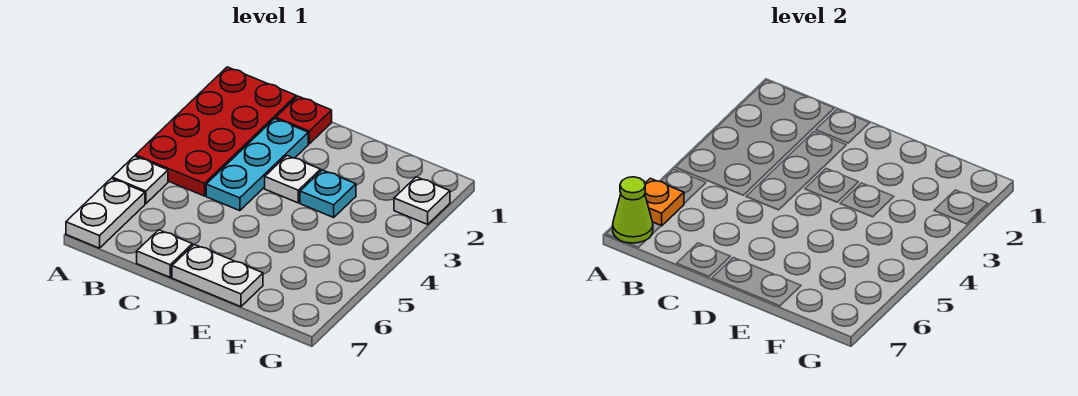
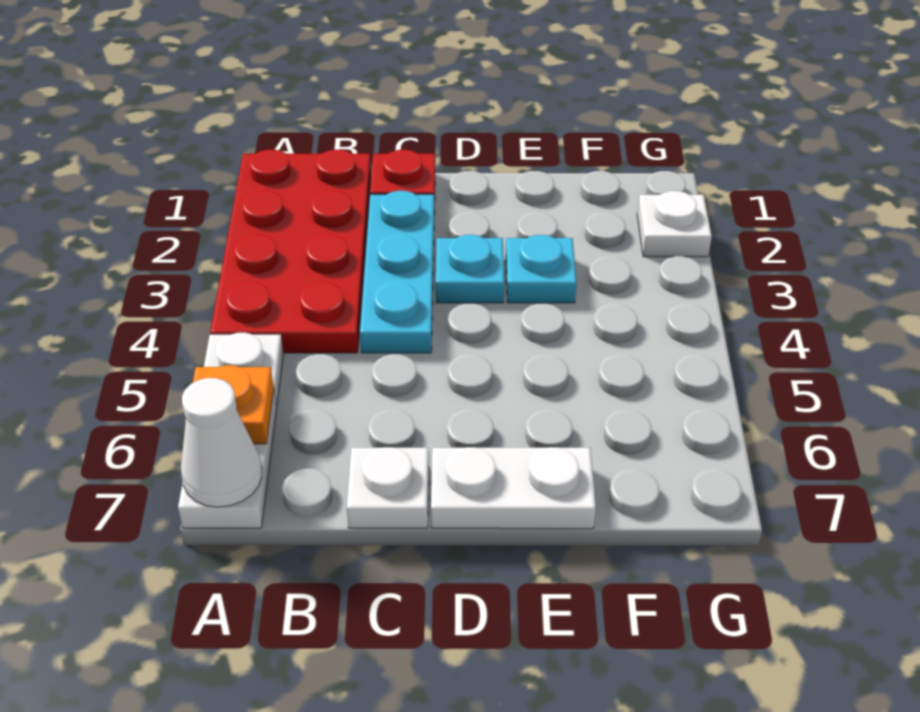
lime 1x1 cone [613,177,653,243] -> white 1x1 cone [181,378,262,507]
white 1x1 plate [265,156,321,203] -> cyan 1x1 plate [436,235,504,303]

